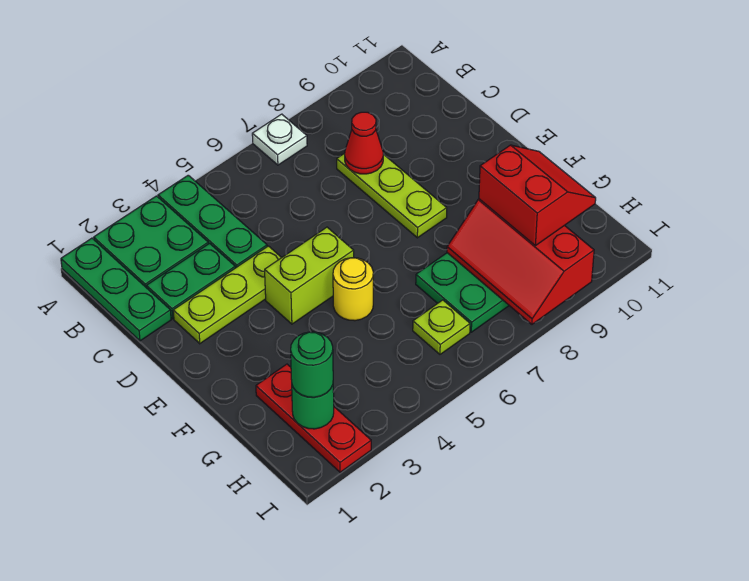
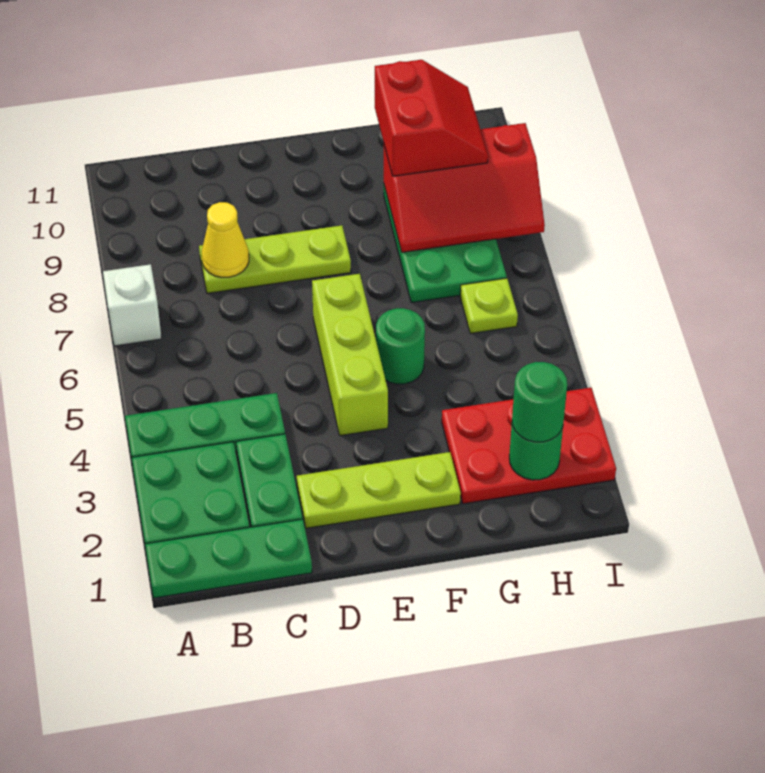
white 1x1 plate [252,114,307,165] -> white 1x1 brick [103,264,162,346]
red 1x1 cone [345,112,383,174] -> yellow 1x1 cone [202,202,249,277]
lime 1x3 plate [173,246,282,344] -> lime 1x3 plate turned to [297,452,461,528]
lime 1x2 brick [265,227,354,324] -> lime 1x3 brick [312,274,388,436]
yellow 1x1 round brick [333,258,373,321] -> green 1x1 round brick [376,308,425,384]
red 1x3 plate [256,364,371,472] -> red 2x3 plate [442,388,616,504]
red 2x2 slope [479,145,596,246] -> red 2x2 slope turned to [375,60,488,176]

